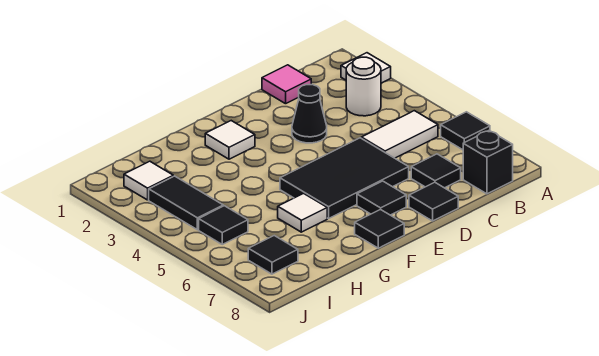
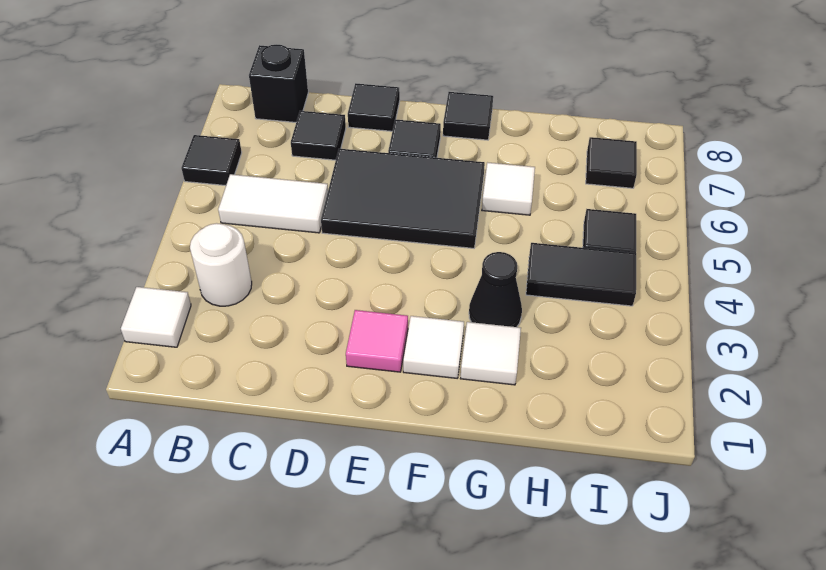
pink 1x1 tile [262,65,311,104] -> pink 1x1 tile moved to [346,310,408,372]
black 1x1 cone [292,85,327,143] -> black 1x1 cone moved to [469,252,522,327]
white 1x1 tile [124,161,173,200] -> white 1x1 tile moved to [460,322,521,385]
black 1x2 tile [149,176,223,230] -> black 1x2 tile turned to [526,243,636,306]

